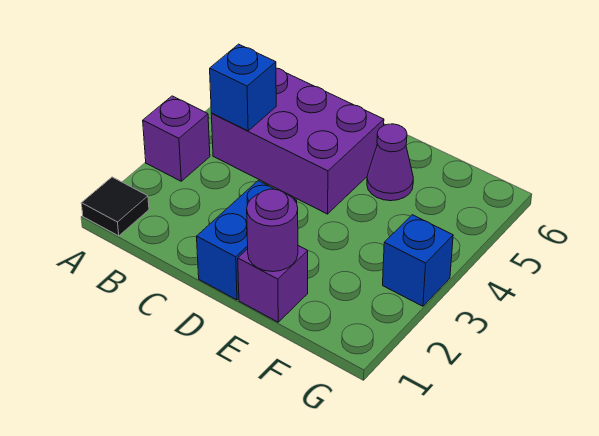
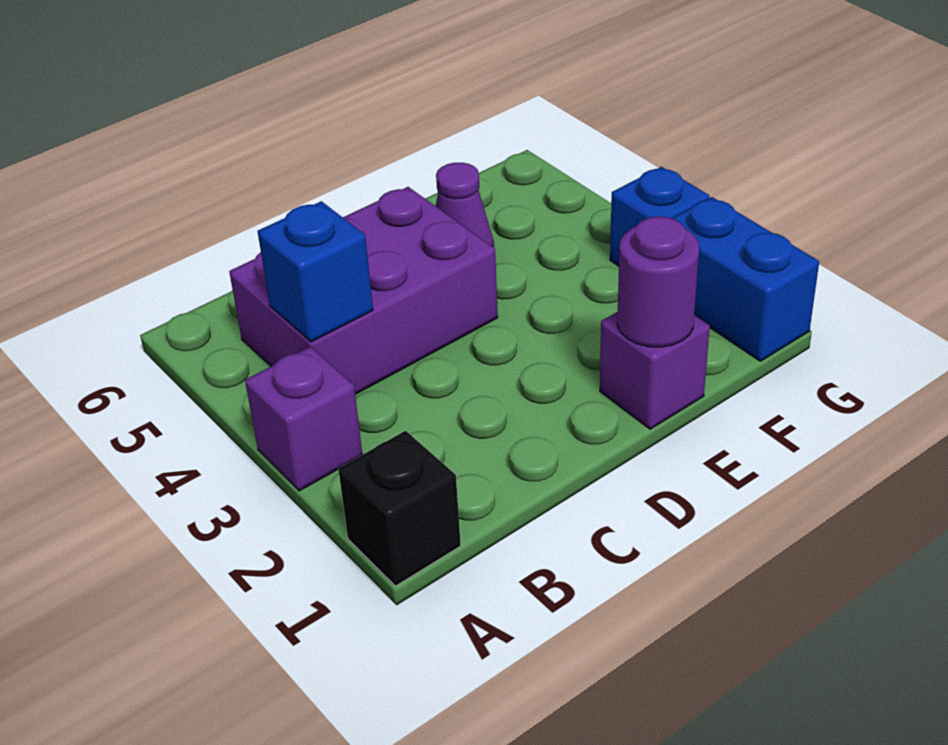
black 1x1 tile [81,177,149,236] -> black 1x1 brick [338,431,461,586]
blue 1x2 brick [197,181,297,300] -> blue 1x2 brick moved to [672,197,819,361]

